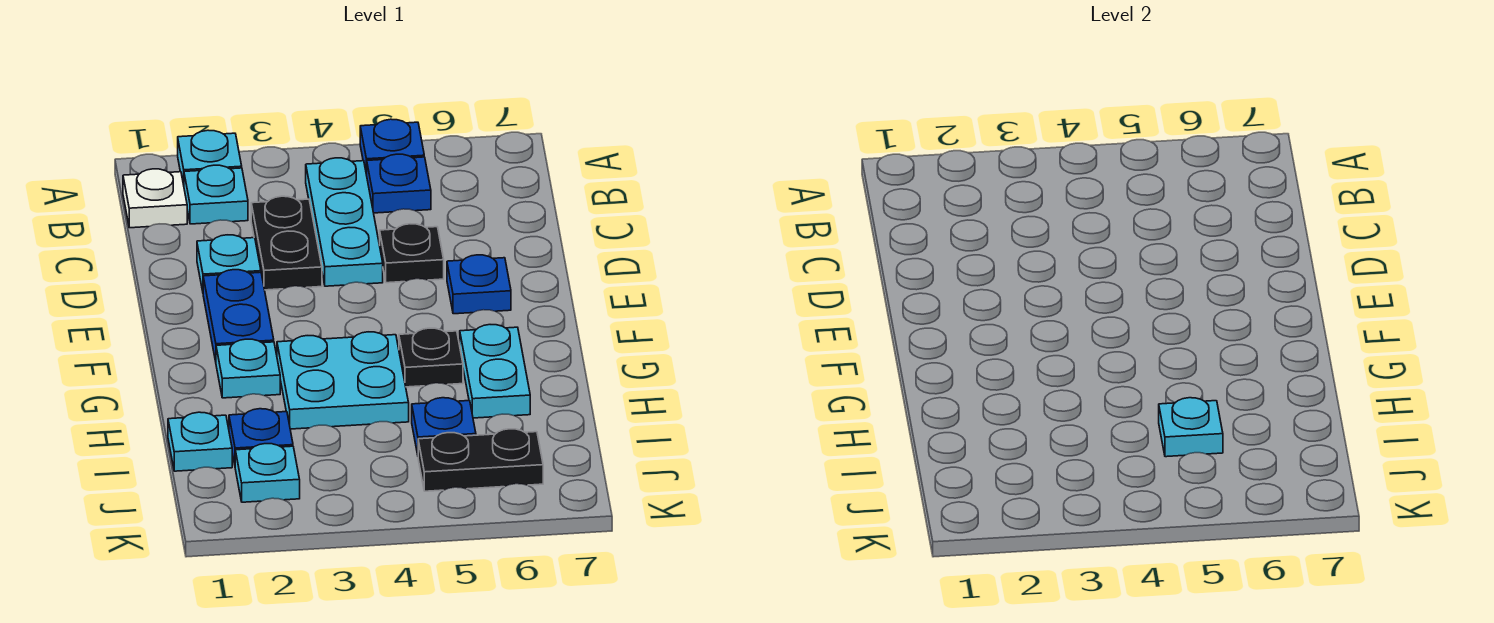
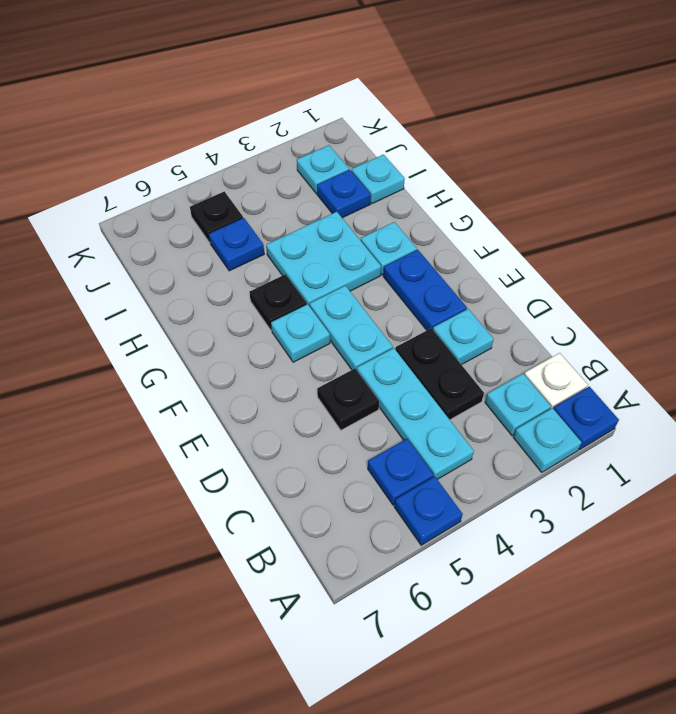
blue 1x1 plate [447,255,511,314] -> blue 1x1 plate moved to [554,387,619,449]
cyan 1x2 plate [460,325,530,418] -> cyan 1x2 plate moved to [310,286,393,370]
cyan 1x1 plate [1159,398,1223,457] -> cyan 1x1 plate moved to [271,304,330,362]
black 1x2 plate [418,429,543,491] -> black 1x1 plate [190,191,243,243]

